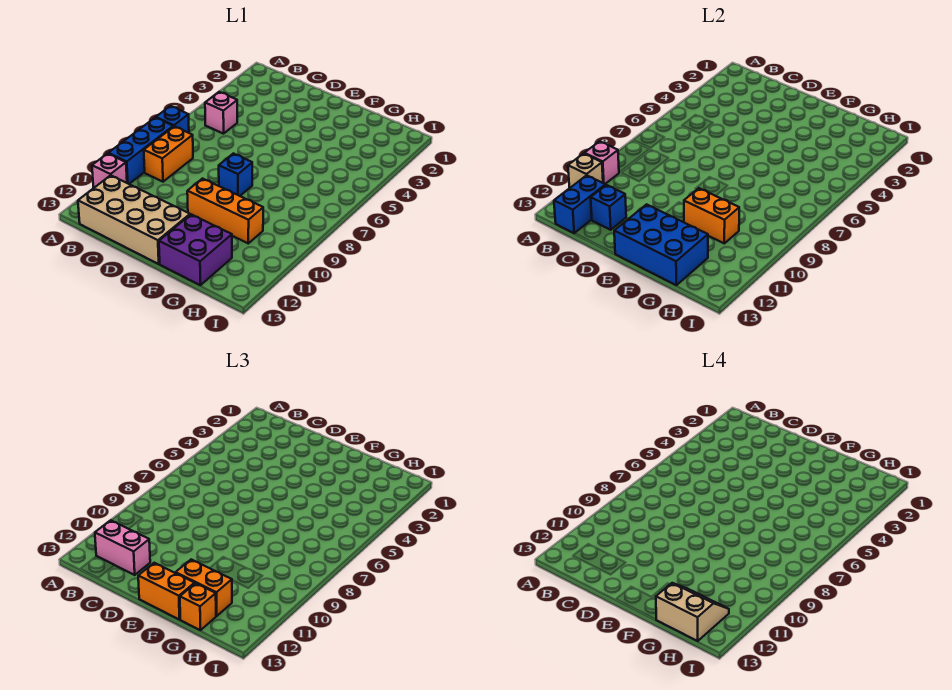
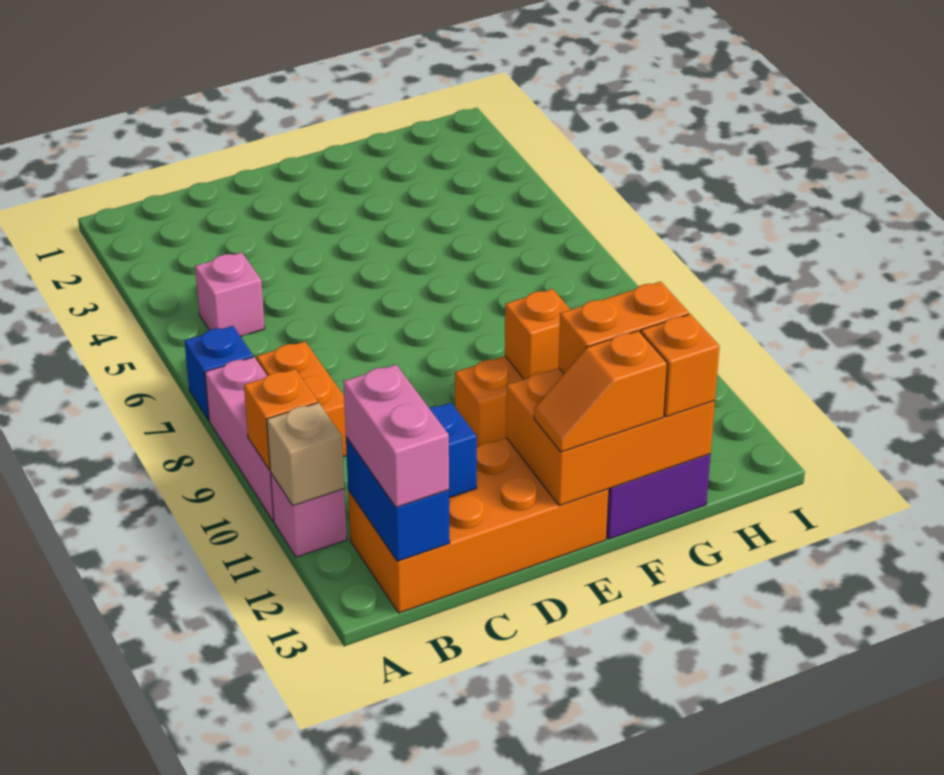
blue 1x3 brick [108,118,173,184] -> pink 1x3 brick [205,357,274,521]
pink 1x1 brick [584,141,619,184] -> orange 1x1 brick [244,369,318,470]
tan 2x4 brick [78,175,190,264] -> orange 2x4 brick [348,438,609,613]
pink 1x2 brick [95,520,150,575] -> pink 1x2 brick turned to [343,365,449,507]
blue 1x1 brick [219,154,252,196] -> none
blue 2x3 brick [614,204,708,285] -> orange 2x3 brick [506,368,715,506]
orange 1x2 brick [138,563,195,620] -> orange 1x2 slope [534,331,667,452]
orange 1x2 brick [684,188,739,243] -> orange 1x1 brick [505,289,570,379]
tan 2x2 slope [656,583,729,641] -> none

